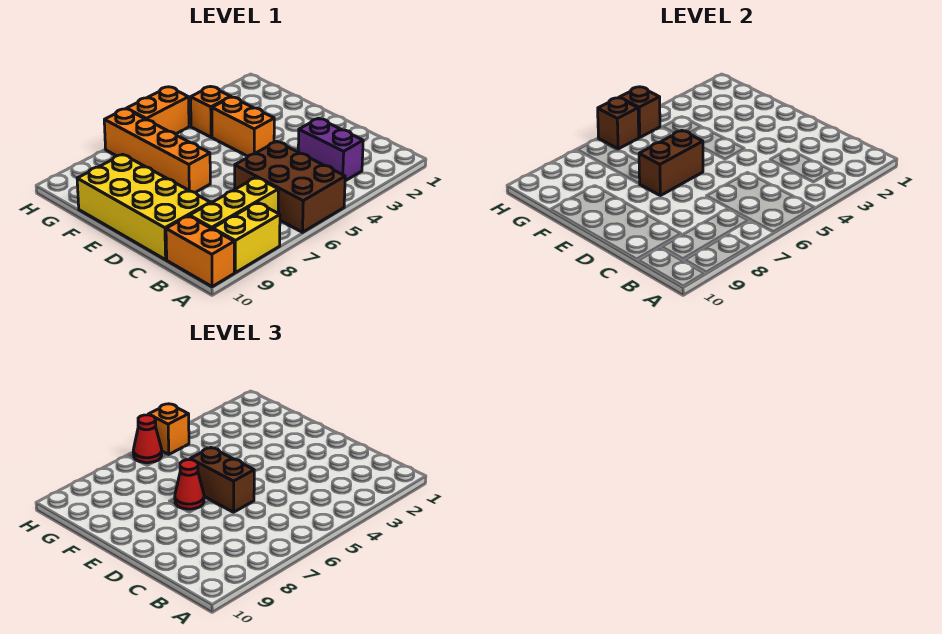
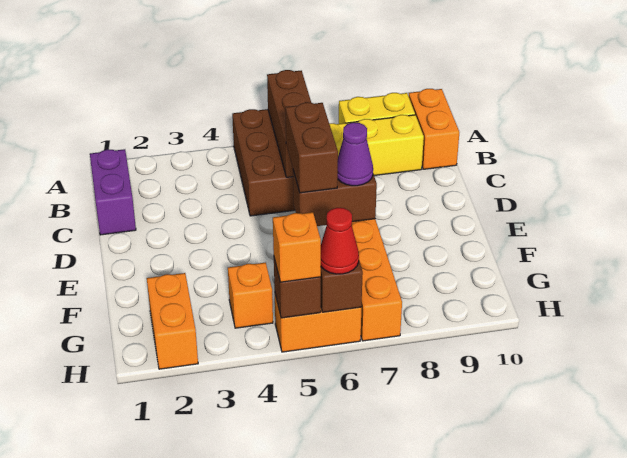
none -> brown 1x3 brick [267,70,311,177]
purple 1x2 brick [298,118,363,181] -> purple 1x2 brick moved to [90,149,136,235]
yellow 2x4 brick [77,154,210,260] -> none
orange 1x2 brick [212,97,274,156] -> orange 1x2 brick moved to [147,273,198,369]
red 1x1 cone [175,460,204,509] -> purple 1x1 cone [338,122,373,186]

